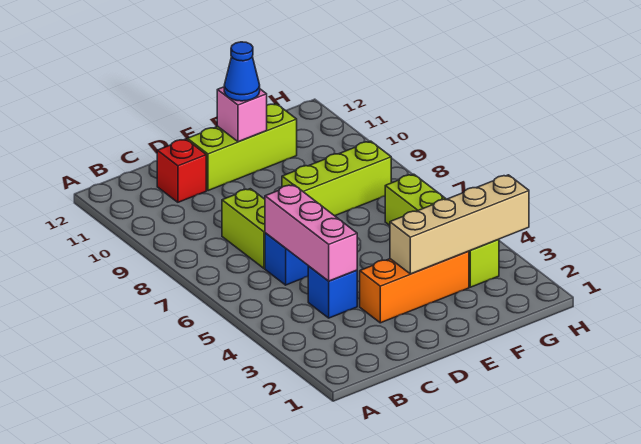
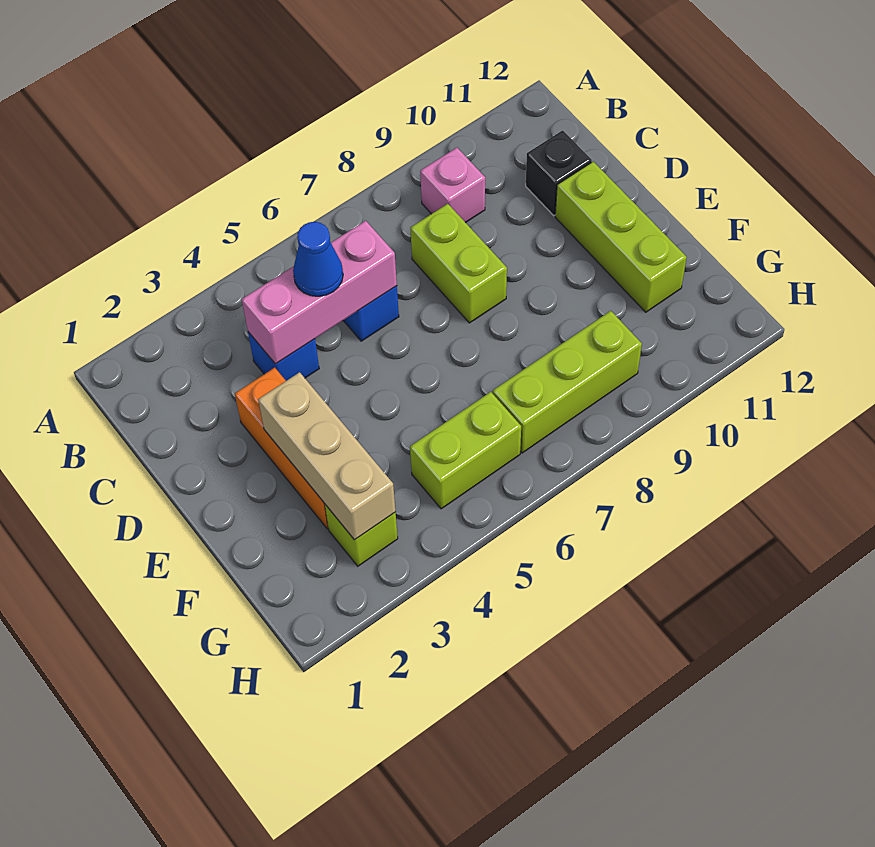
lime 1x2 brick [222,189,265,269] -> lime 1x2 brick turned to [410,204,507,323]
red 1x1 brick [157,139,206,202] -> black 1x1 brick [526,130,592,216]
tan 1x4 brick [390,175,529,274] -> tan 1x3 brick [258,372,396,540]
lime 1x3 brick [282,141,391,216] -> lime 1x3 brick turned to [493,311,642,453]
pink 1x1 brick [217,87,267,142] -> pink 1x1 brick moved to [420,148,485,223]
blue 1x1 cone [224,42,260,101] -> blue 1x1 cone moved to [293,222,343,296]

